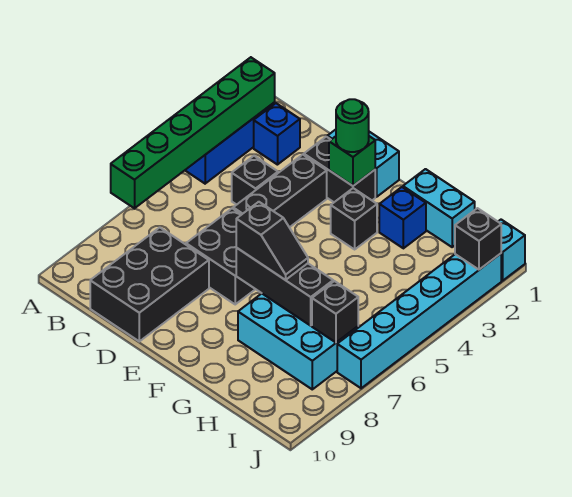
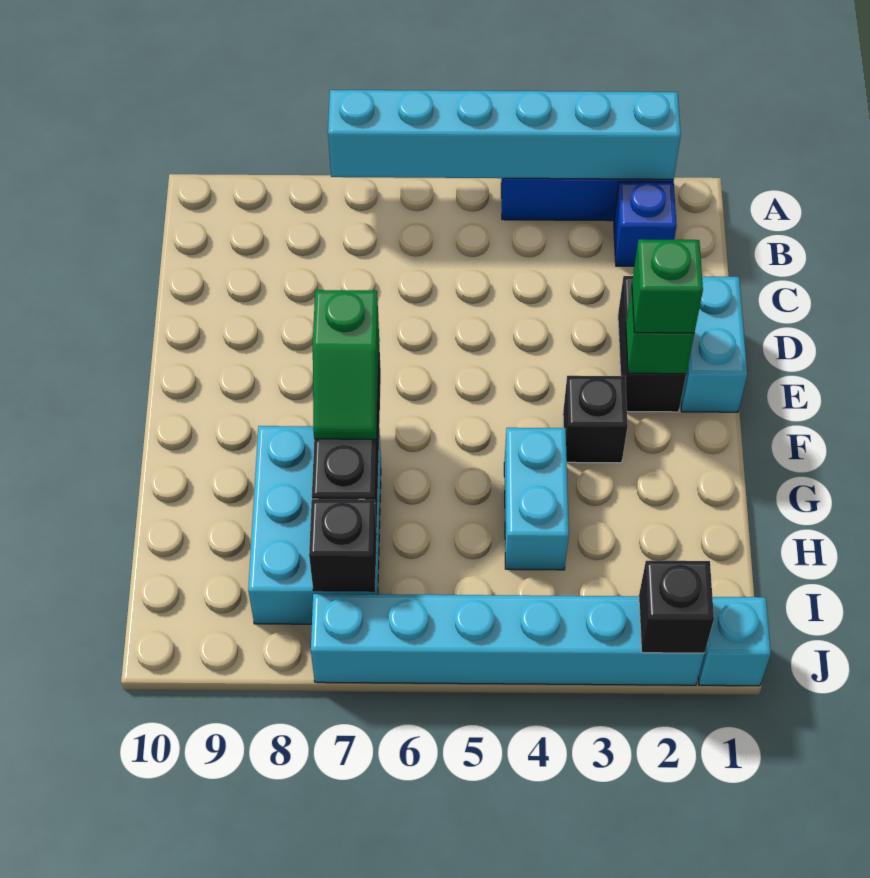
green 1x6 brick [111,57,275,208] -> cyan 1x6 brick [328,90,681,179]
black 1x1 brick [232,156,278,205] -> none
black 2x3 brick [90,227,209,341] -> none
black 1x3 brick [233,155,327,227] -> none
black 2x2 brick [186,208,255,304] -> none
green 1x1 round brick [336,99,369,152] -> green 1x1 brick [632,239,703,333]
black 1x2 slope [236,202,308,280] -> green 1x2 slope [313,290,379,439]
cyan 1x2 brick [403,169,475,247] -> cyan 1x2 brick moved to [504,428,569,570]
blue 1x1 brick [379,187,426,248] -> none

